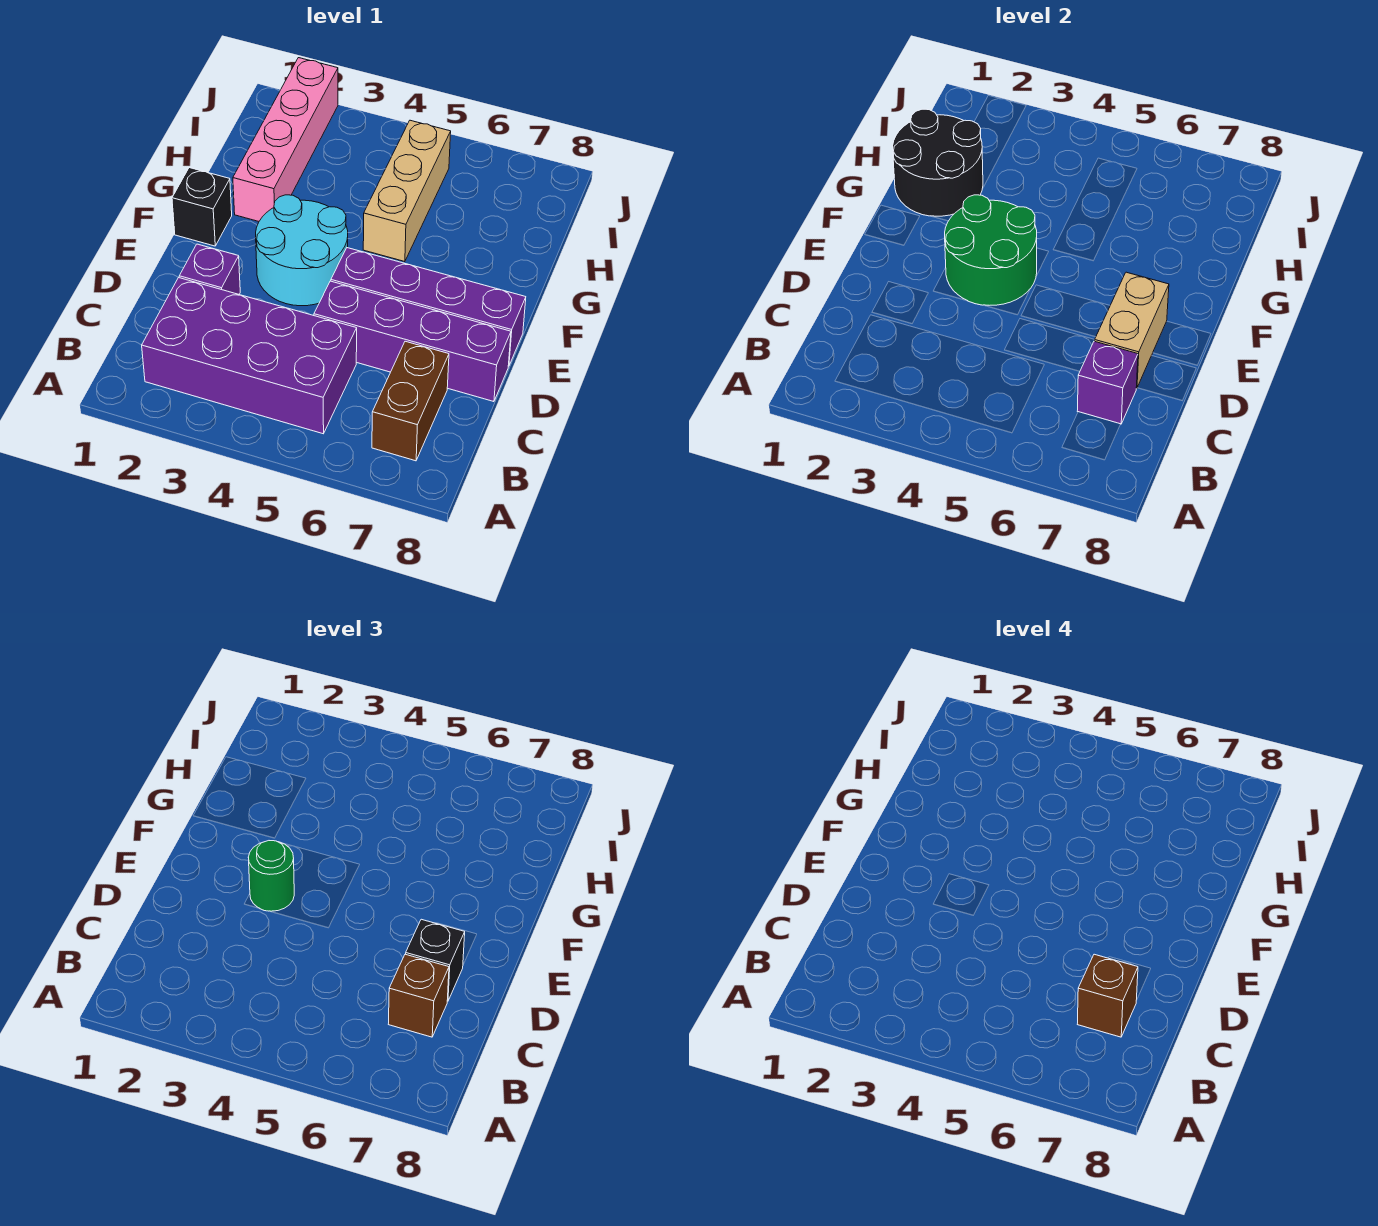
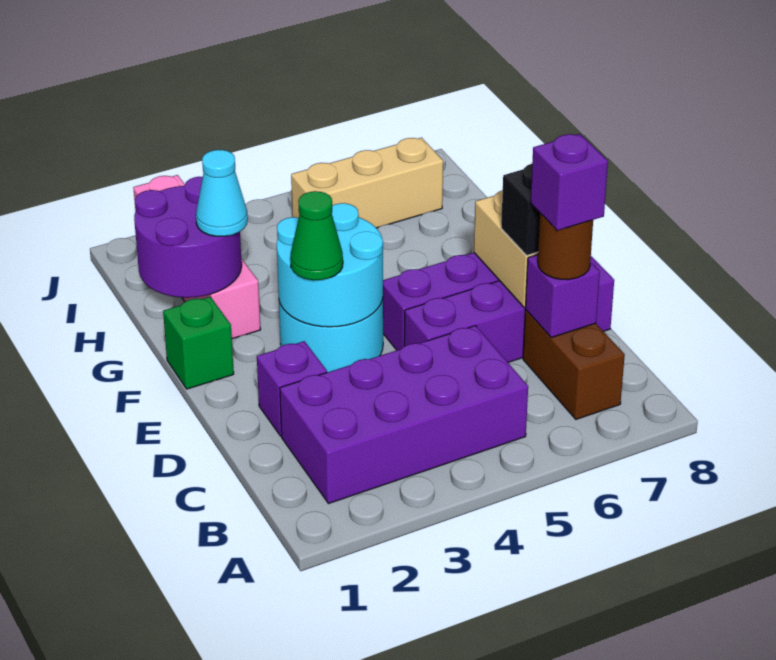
brown 1x1 brick [389,954,449,1037] -> brown 1x1 round brick [538,213,593,280]
brown 1x1 brick [1078,954,1138,1037] -> purple 1x1 brick [531,134,608,231]
green 2x2 round brick [945,195,1037,305] -> cyan 2x2 round brick [277,203,383,327]
green 1x1 round brick [248,841,294,911] -> green 1x1 cone [290,191,343,280]
black 1x1 brick [172,168,232,246] -> green 1x1 brick [163,297,234,389]
black 2x2 round brick [893,109,983,216] -> purple 2x2 round brick [134,177,242,298]
none -> cyan 1x1 cone [196,150,248,236]
tan 1x3 brick [363,120,451,262] -> tan 1x3 brick turned to [291,138,443,228]

